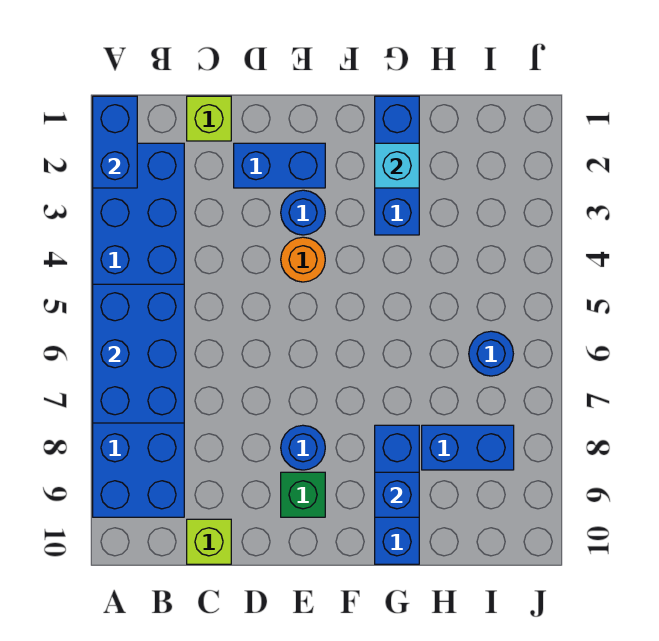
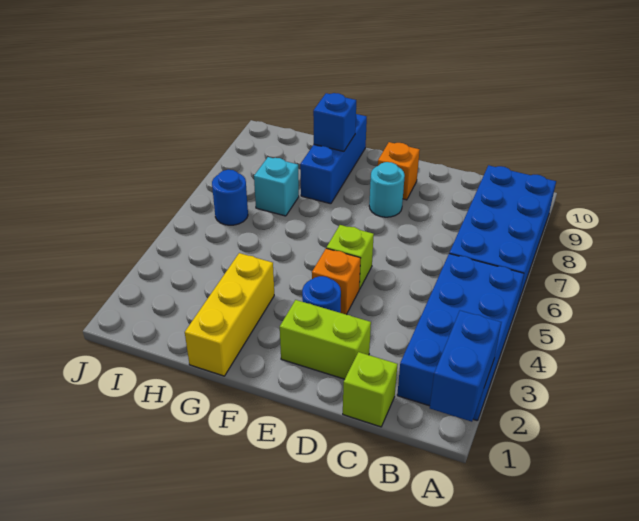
blue 2x3 brick [93,284,184,423] -> none
lime 1x1 brick [187,519,231,564] -> lime 1x1 brick moved to [327,225,374,289]
blue 1x2 brick [234,143,325,188] -> lime 1x2 brick [280,300,371,379]
orange 1x1 round brick [281,237,325,282] -> orange 1x1 brick [312,248,360,314]
blue 1x1 round brick [281,425,325,470] -> cyan 1x1 round brick [369,162,405,217]
green 1x1 brick [281,472,325,517] -> orange 1x1 brick [378,142,420,200]
blue 1x3 brick [375,96,419,235] -> yellow 1x3 brick [185,253,274,376]
cyan 1x1 brick [375,143,419,188] -> cyan 1x1 brick moved to [254,157,299,216]
blue 1x2 brick [422,425,514,470] -> none

